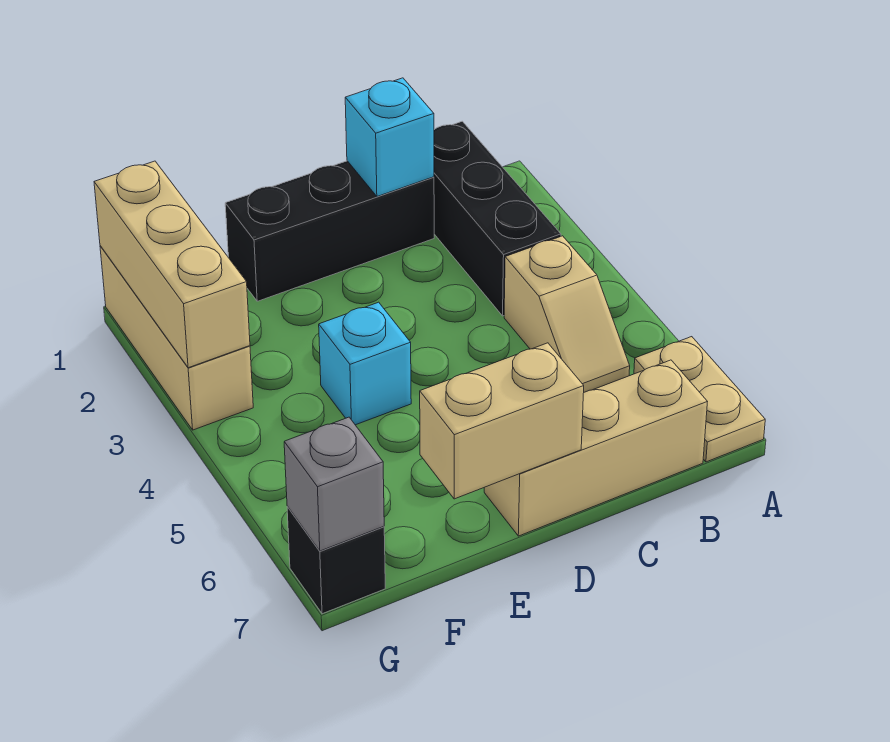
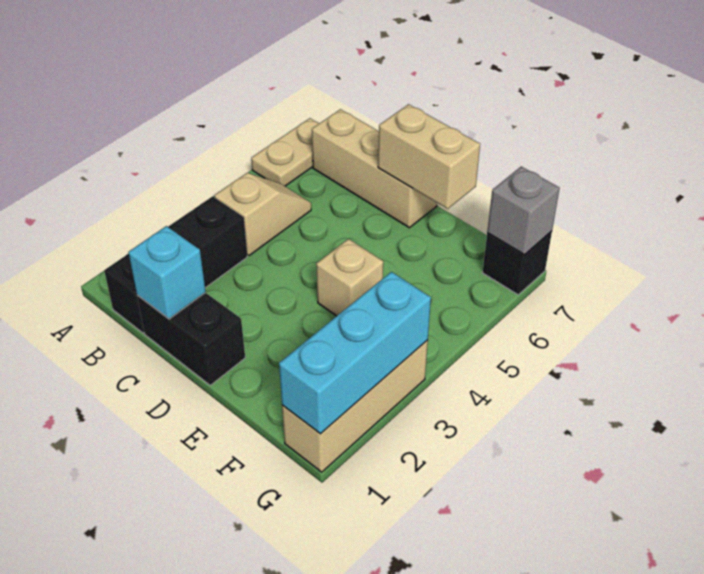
black 1x3 brick [225,161,434,301] -> black 1x2 brick [137,293,245,385]
cyan 1x1 brick [319,302,411,425] -> tan 1x1 brick [316,239,383,316]
tan 1x3 brick [94,161,250,368] -> cyan 1x3 brick [279,272,431,434]

